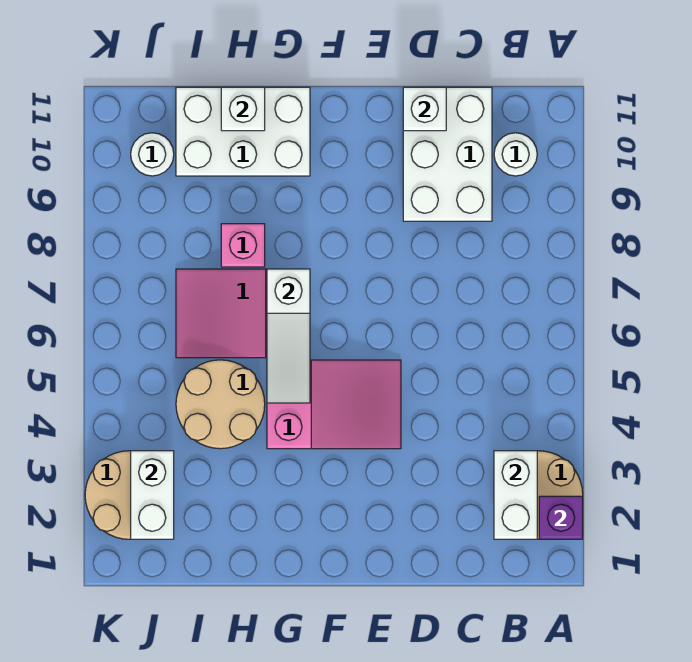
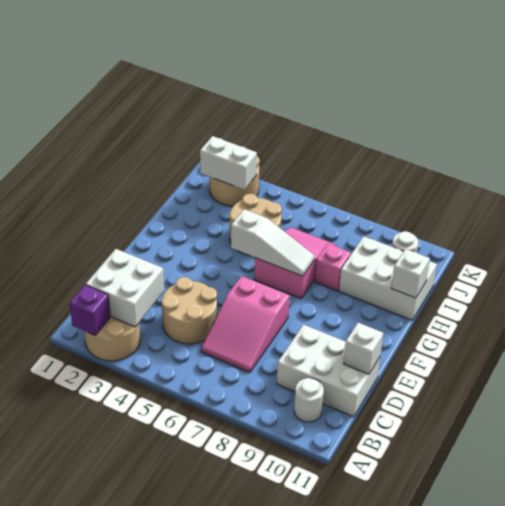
white 1x2 brick [494,451,537,539] -> white 2x2 brick [86,249,164,327]
none -> tan 2x2 round brick [161,277,217,344]
pink 2x3 slope [267,360,401,449] -> pink 2x3 slope moved to [201,276,290,373]
white 1x3 slope [267,269,310,403] -> white 1x3 slope turned to [231,209,315,276]
white 2x3 brick [176,87,310,176] -> white 2x3 brick turned to [339,236,437,320]

